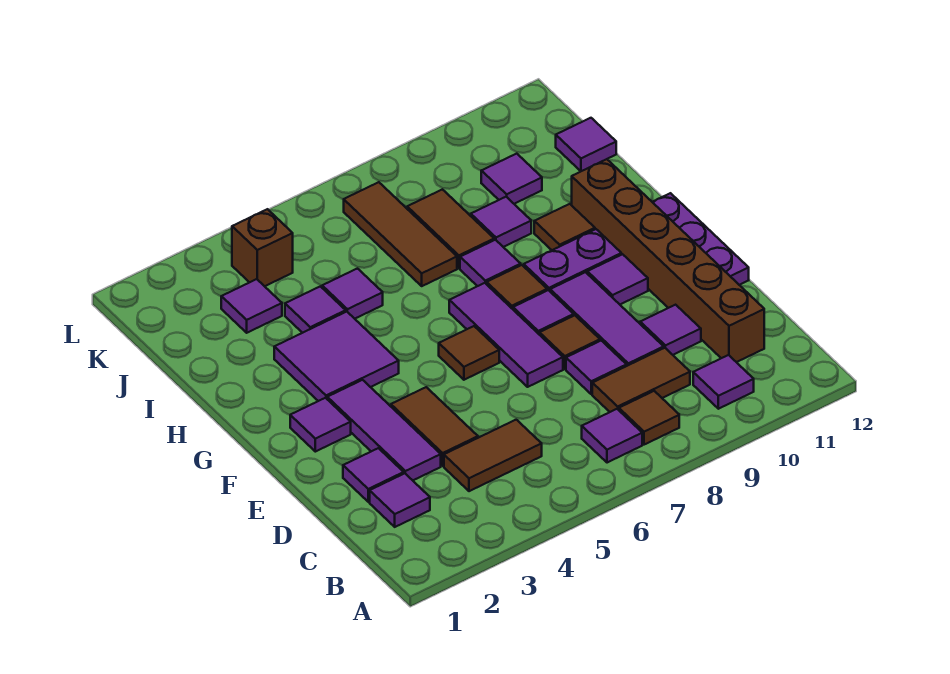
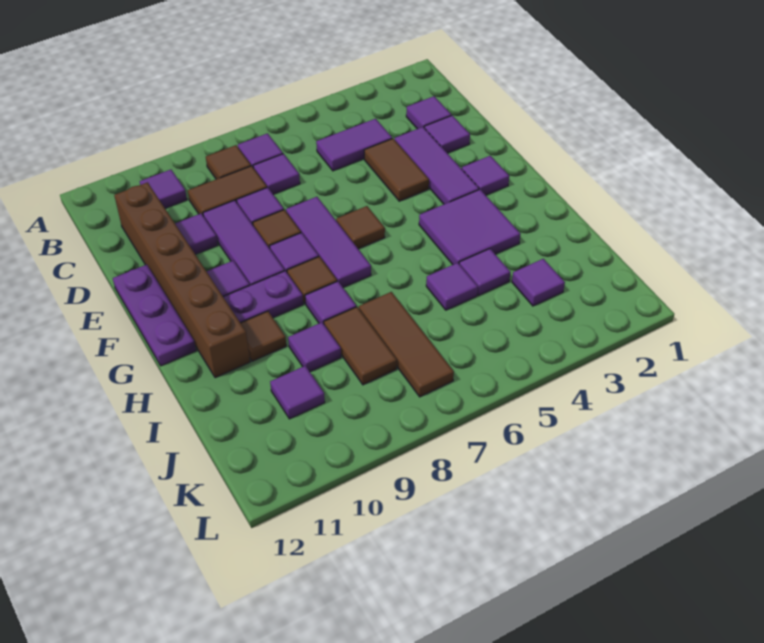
brown 1x2 tile [444,420,542,491] -> purple 1x2 tile [316,119,392,171]
purple 1x1 tile [556,118,616,171] -> purple 1x1 tile moved to [253,154,300,194]
brown 1x1 brick [232,209,293,286] -> none

